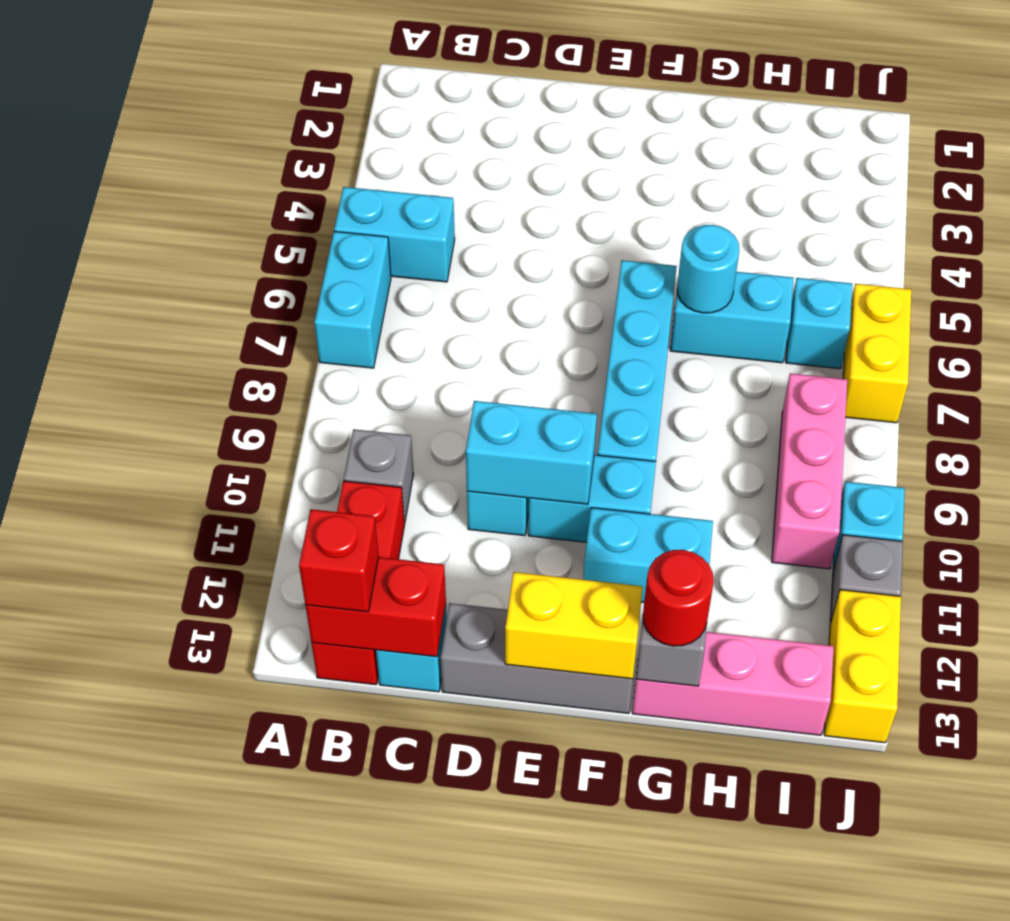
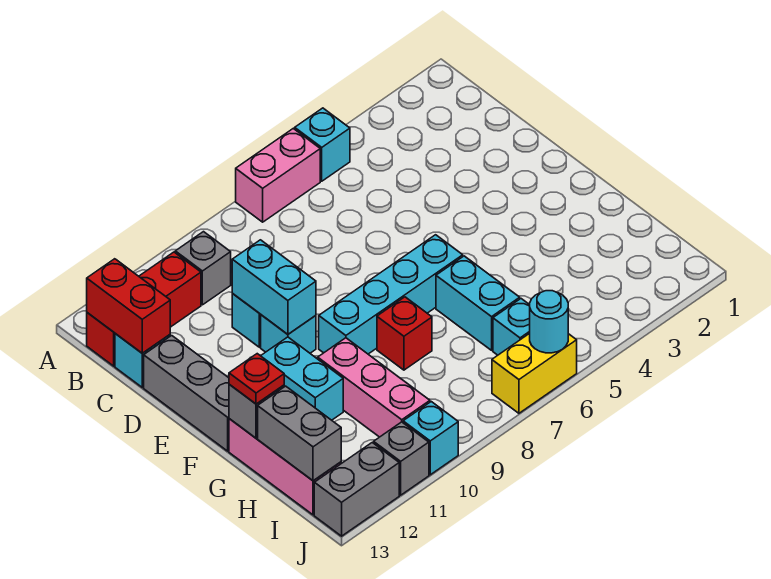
cyan 1x2 brick [334,187,455,282] -> cyan 1x1 brick [295,108,350,181]
cyan 1x2 brick [314,231,391,368] -> pink 1x2 brick [236,129,320,222]
red 1x1 brick [299,509,379,612] -> red 1x1 brick moved to [377,297,432,370]
cyan 1x2 brick [528,455,656,542] -> cyan 1x1 brick [261,315,316,353]
yellow 1x2 brick [505,572,643,679] -> none
cyan 1x1 round brick [677,225,739,313] -> cyan 1x1 round brick moved to [530,291,568,353]
red 1x1 round brick [643,550,714,646] -> red 1x1 plate [229,354,284,404]
none -> grey 1x2 brick [258,386,341,481]
pink 1x3 brick [772,373,847,569] -> pink 1x3 brick turned to [318,338,430,437]
yellow 1x2 brick [824,590,901,743] -> grey 1x2 brick [314,443,399,536]

